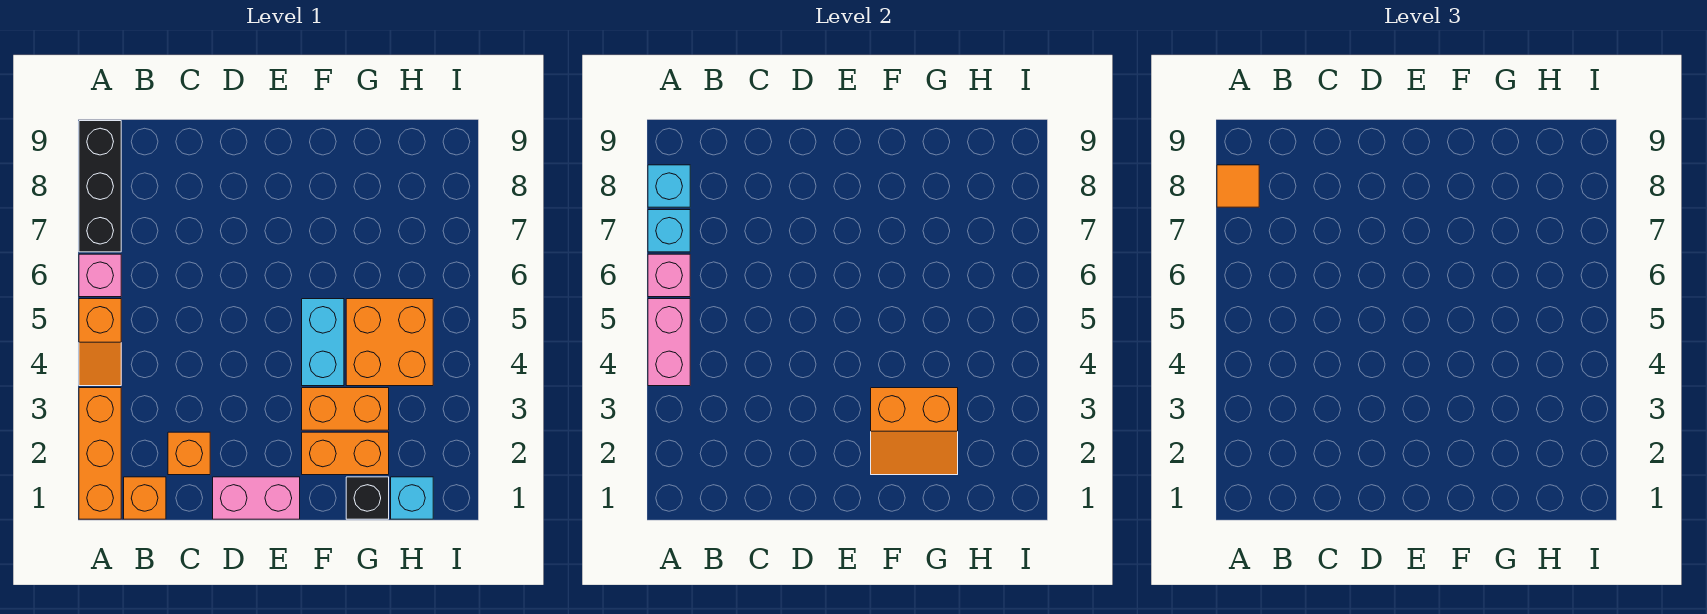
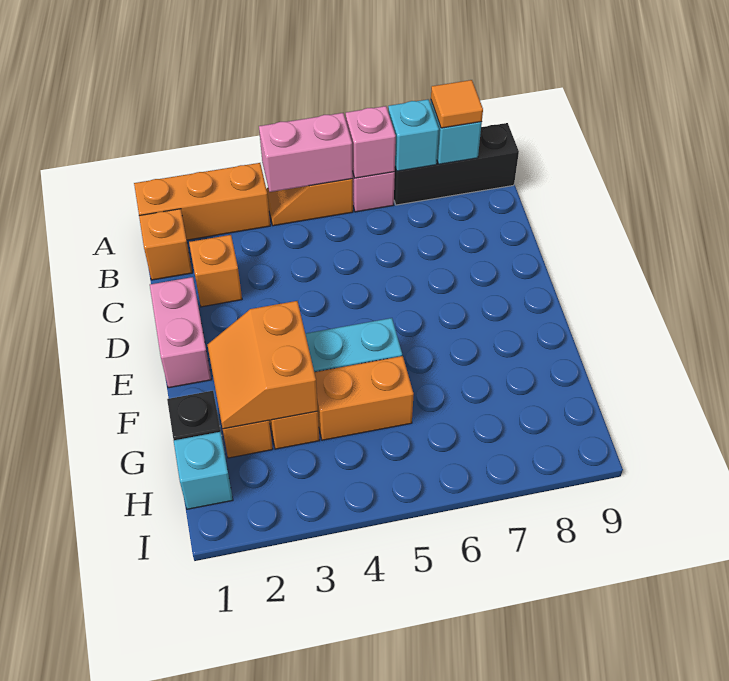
orange 2x2 brick [346,299,433,386] -> orange 1x2 brick [314,356,414,440]

